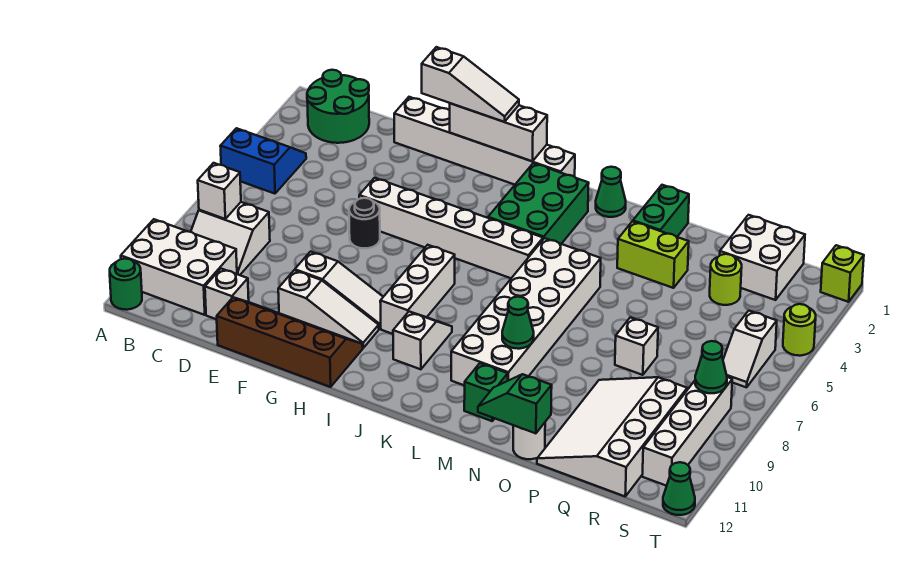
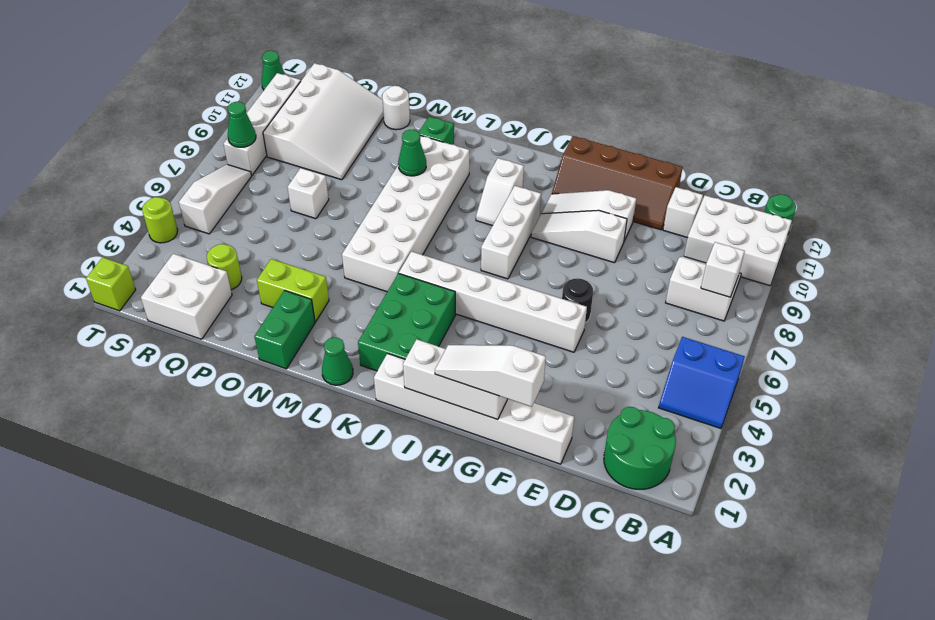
green 1x2 slope [478,374,552,433] -> none
white 1x2 slope [723,311,777,387] -> white 1x3 slope [179,164,252,234]

